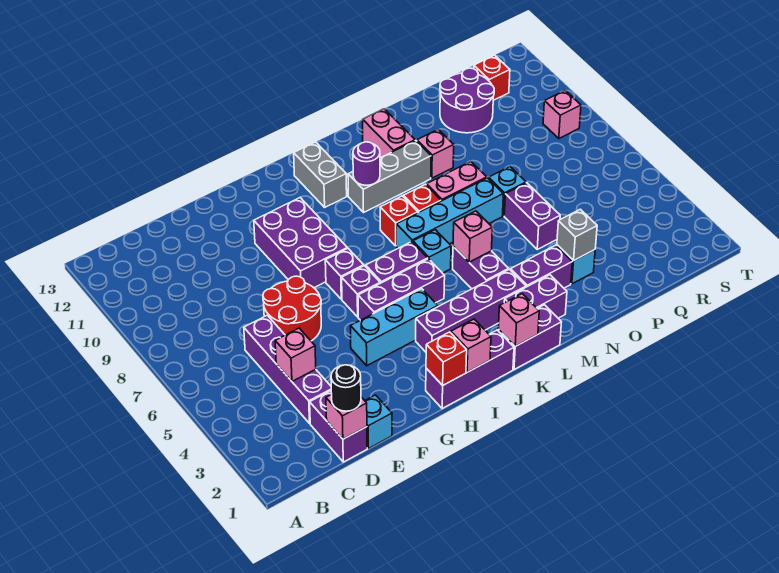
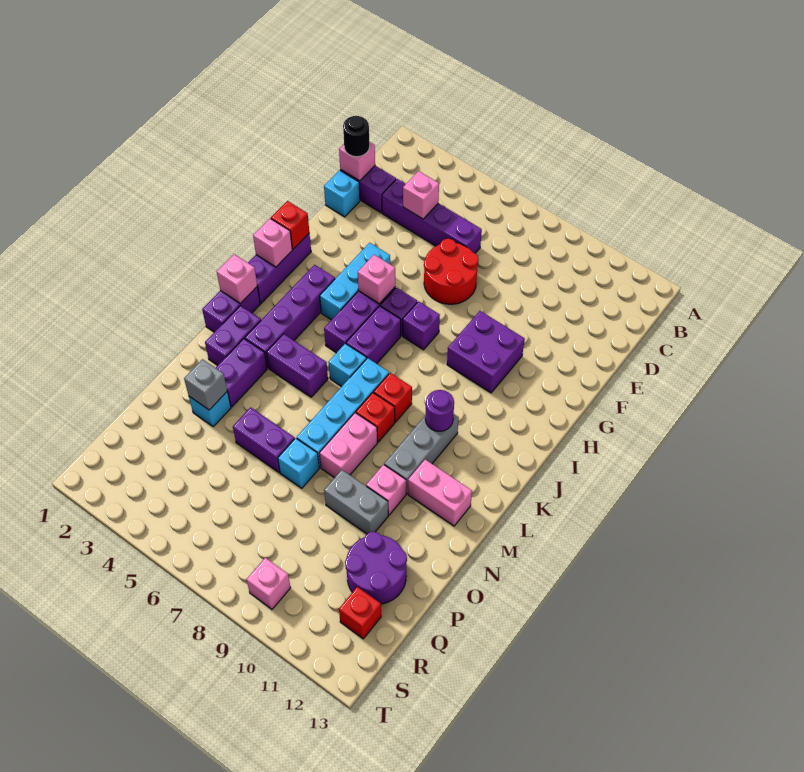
purple 2x3 brick [254,198,347,288] -> purple 2x2 brick [447,311,525,393]
grey 1x2 brick [294,142,347,207] -> grey 1x2 brick moved to [324,470,388,534]
pink 1x1 brick [453,211,492,262] -> pink 1x1 brick moved to [358,255,395,304]

